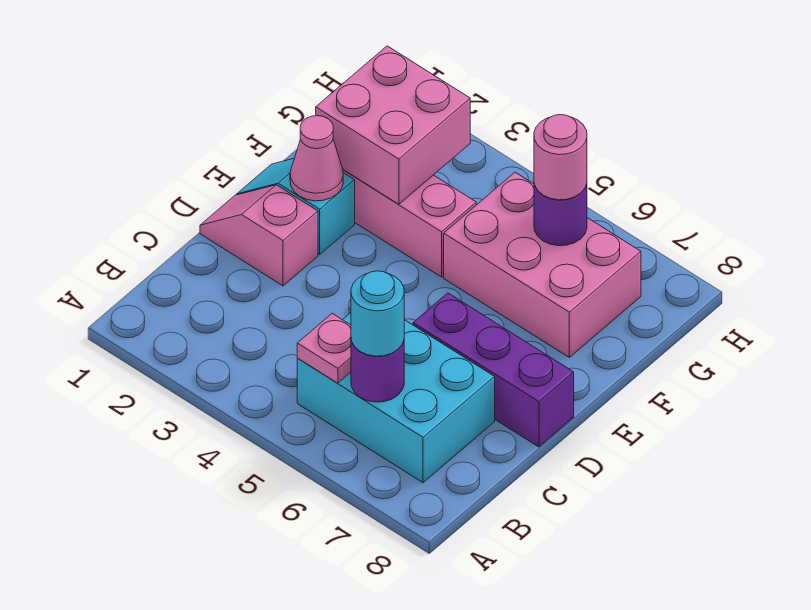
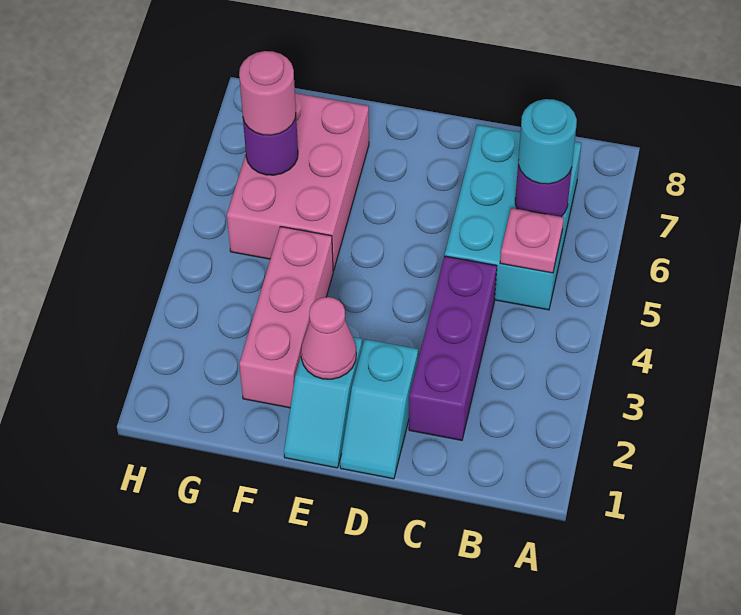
pink 1x2 slope [200,185,318,286] -> cyan 1x2 slope [340,339,418,479]
purple 1x3 brick [413,293,574,447] -> purple 1x3 brick moved to [409,256,497,440]
pink 2x2 brick [316,46,470,204] -> none

